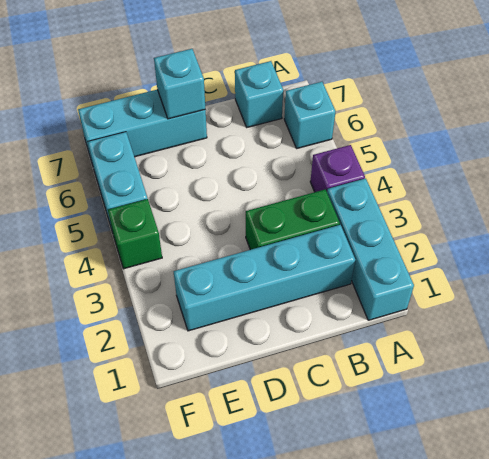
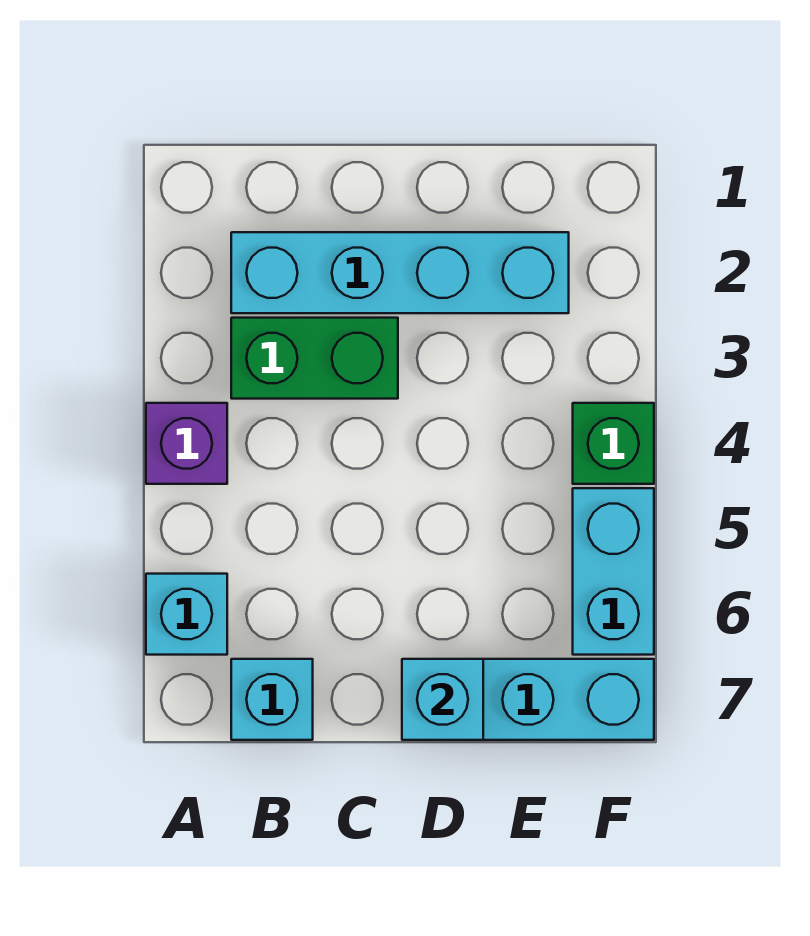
cyan 1x3 brick [327,178,414,320] -> none

